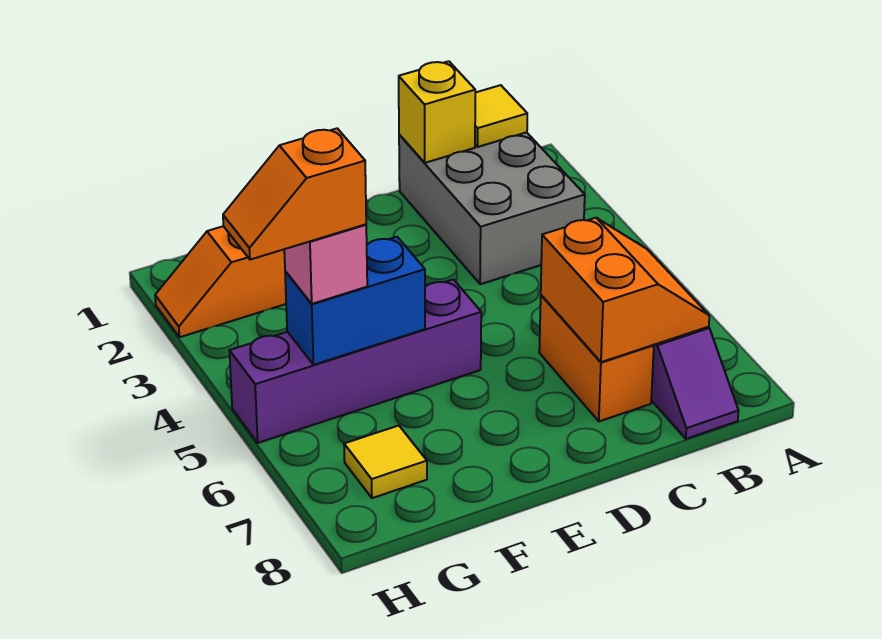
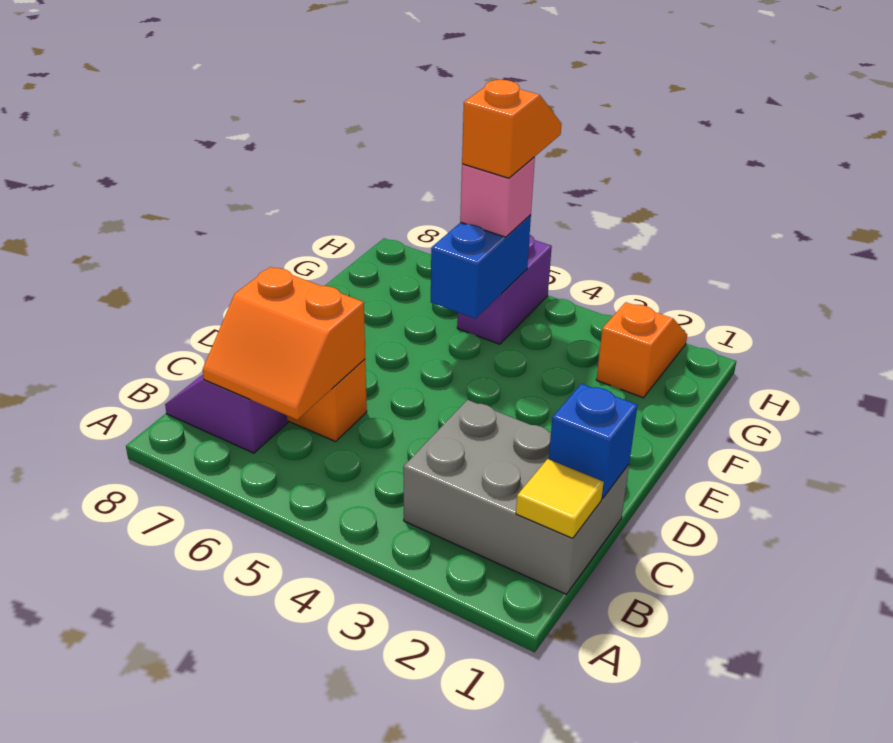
yellow 1x1 brick [399,61,475,163] -> blue 1x1 brick [549,384,637,499]
purple 1x4 brick [229,279,481,443] -> purple 1x2 brick [457,235,552,344]
yellow 1x1 tile [344,426,427,498] -> none

